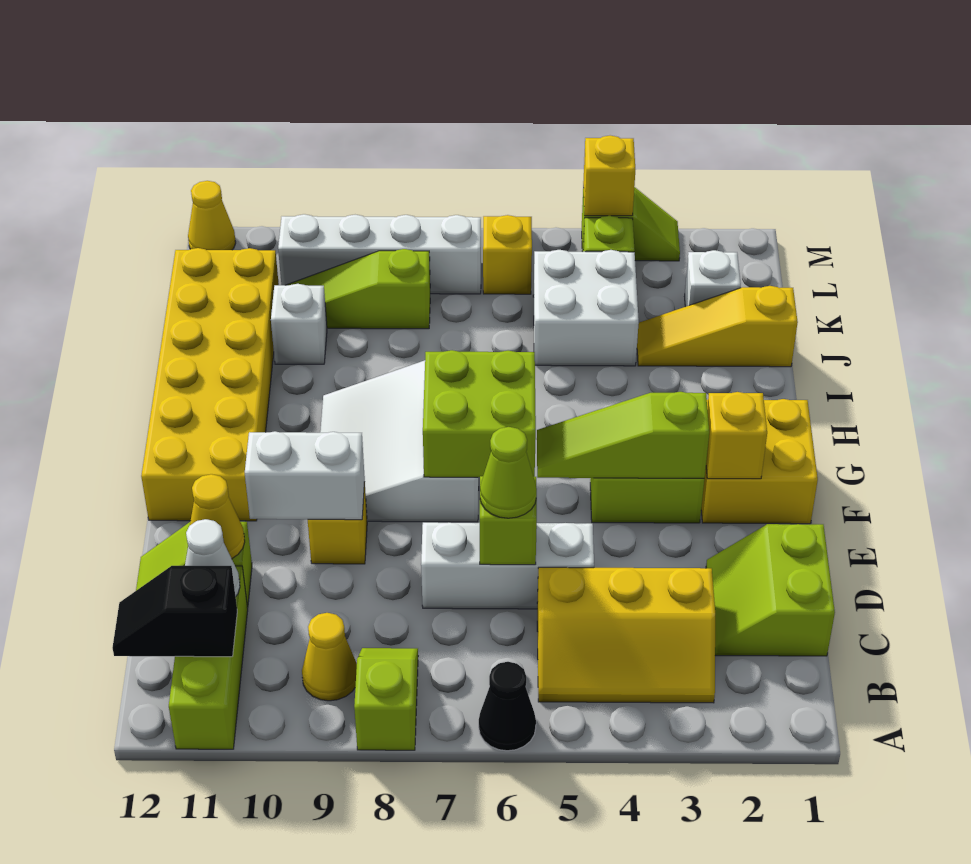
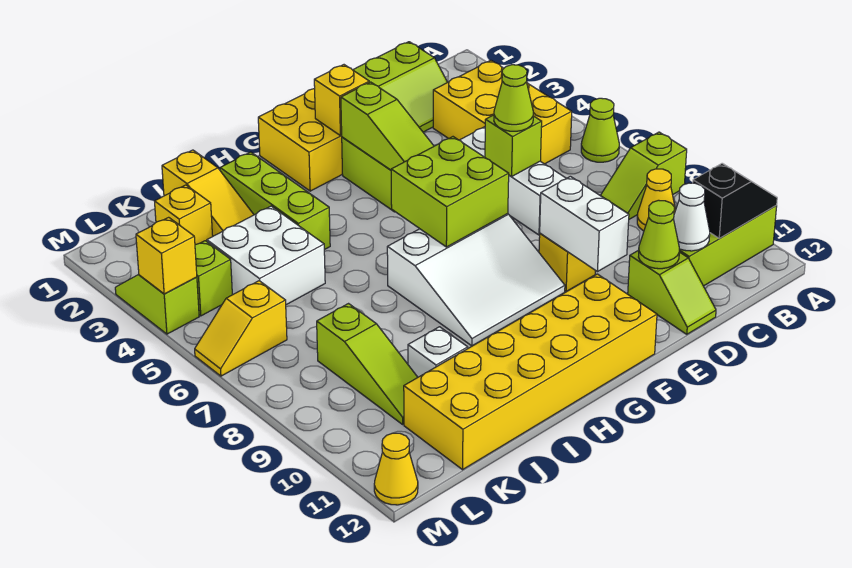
black 1x1 cone [479,662,536,751] -> lime 1x1 cone [581,98,619,162]
yellow 2x3 slope [537,567,715,703] -> yellow 2x3 brick [433,60,572,164]
black 1x2 slope [113,566,237,657] -> black 1x2 slope turned to [693,163,777,238]
yellow 1x1 cone [190,474,245,559] -> lime 1x1 cone [639,200,679,269]
none -> lime 1x3 brick [220,152,330,250]
white 1x1 brick [685,250,741,307] -> yellow 1x1 brick [155,185,213,245]
white 1x4 brick [278,214,481,294] -> none

